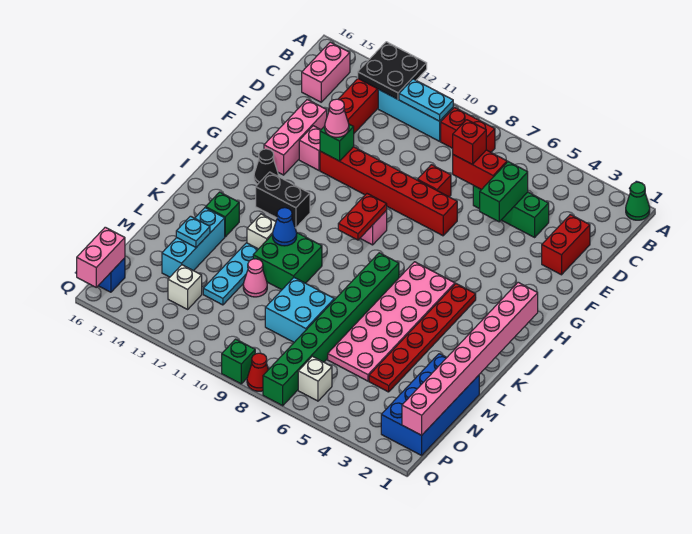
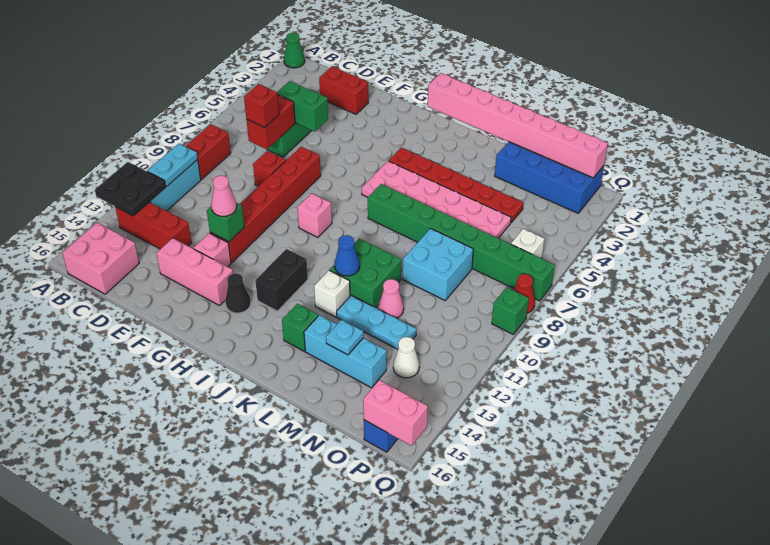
pink 1x2 brick [302,42,350,102] -> pink 2x2 brick [62,222,139,294]
red 1x2 plate [338,194,387,240] -> none
white 1x1 brick [168,265,202,309] -> white 1x1 cone [393,337,419,378]

